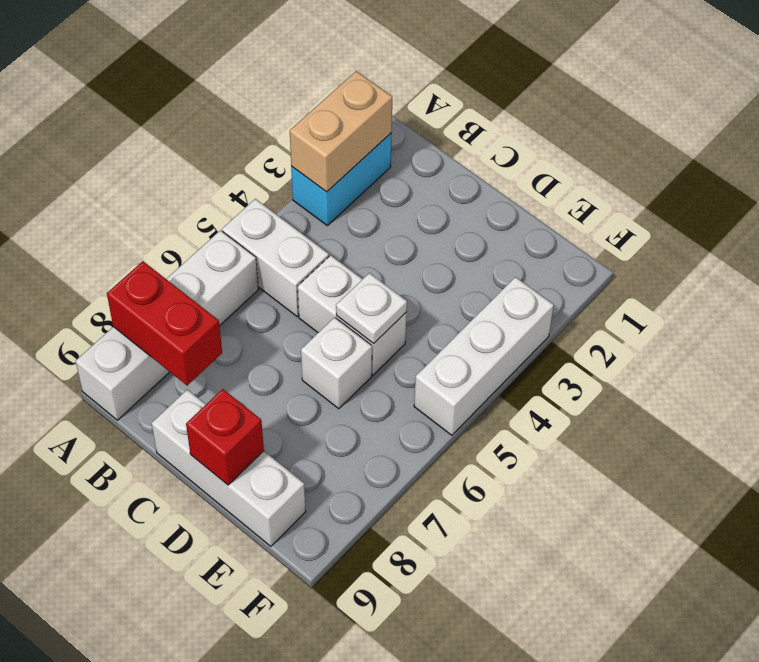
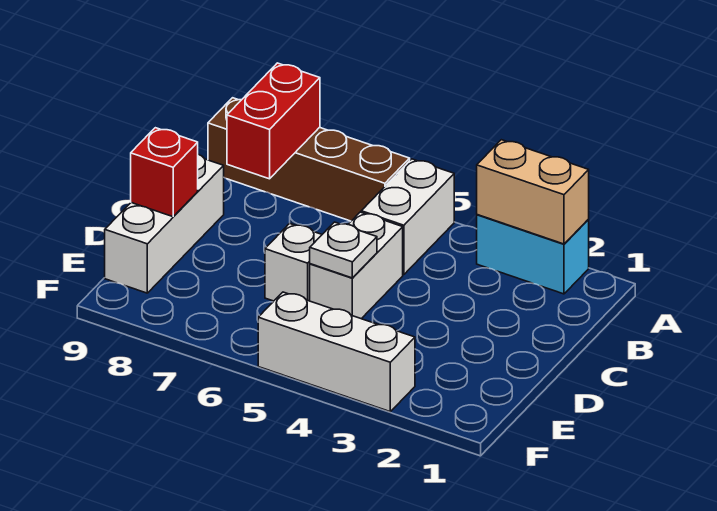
white 1x4 brick [76,230,258,420] -> brown 1x4 brick [208,98,410,221]

